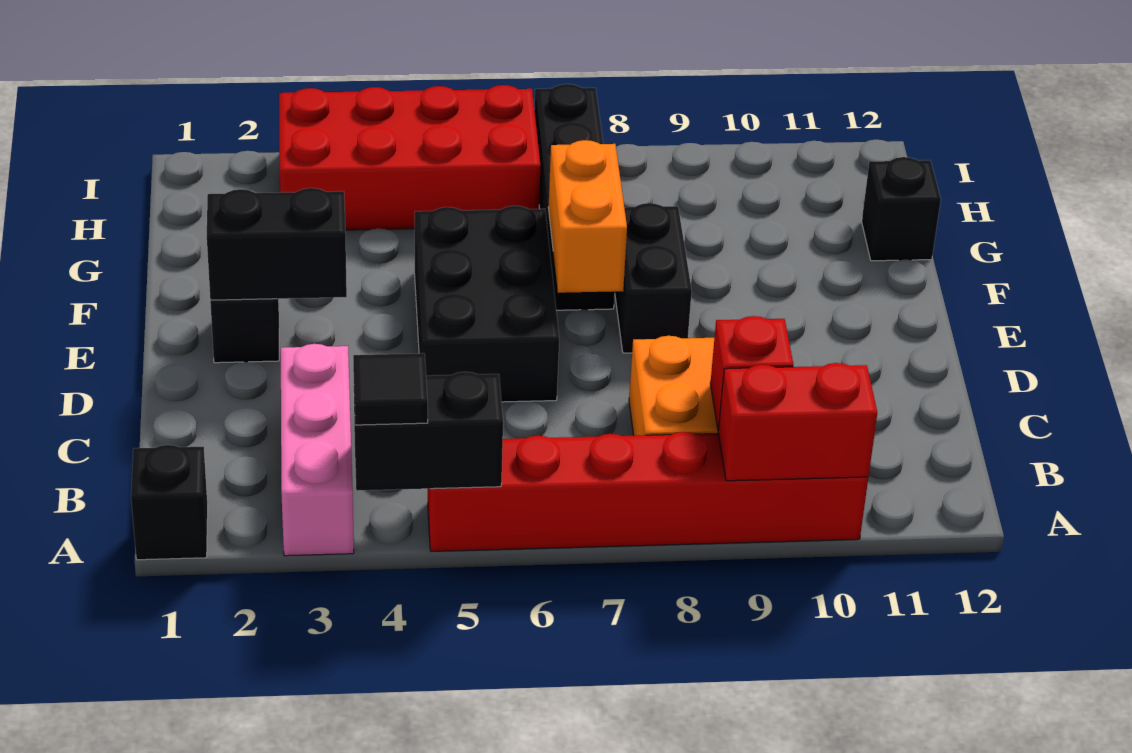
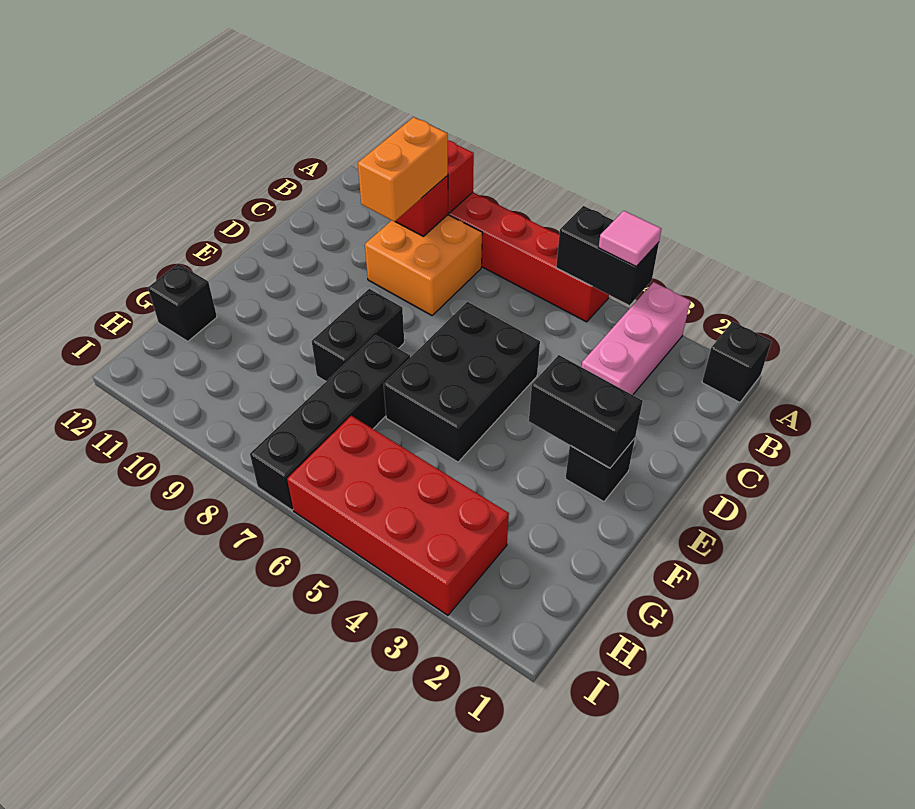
black 1x1 tile [353,353,428,425] -> pink 1x1 tile [599,211,661,266]
orange 1x2 brick [548,140,627,293] -> orange 1x2 brick moved to [358,117,448,222]

